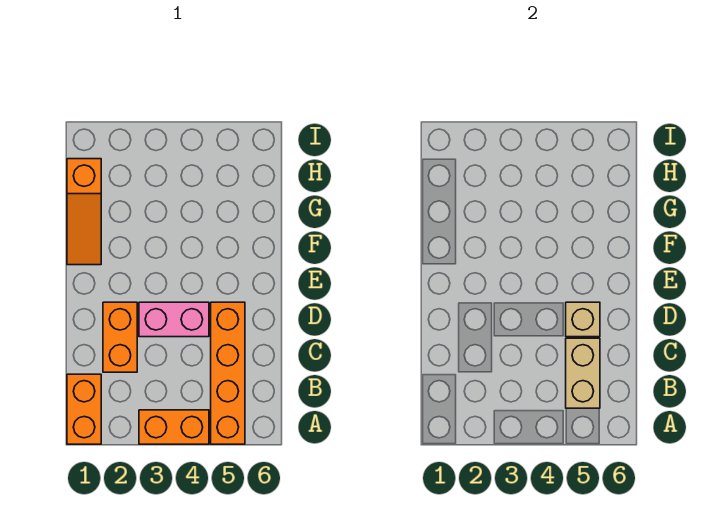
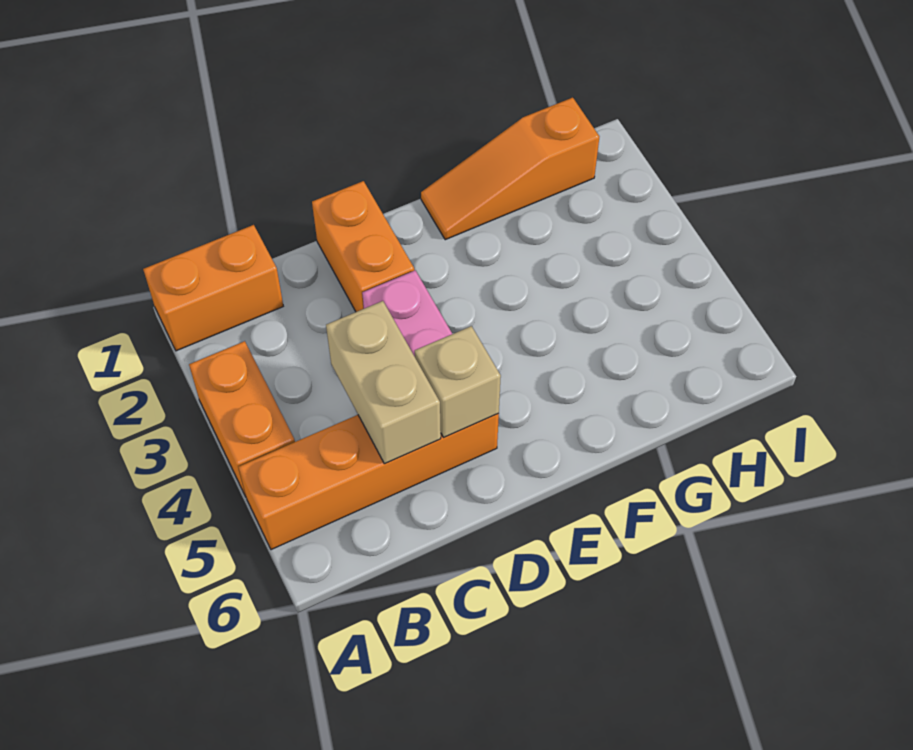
tan 1x2 brick [566,338,600,408] -> tan 1x2 brick turned to [326,301,441,464]
orange 1x2 brick [103,302,137,372] -> orange 1x2 brick turned to [312,181,414,312]

